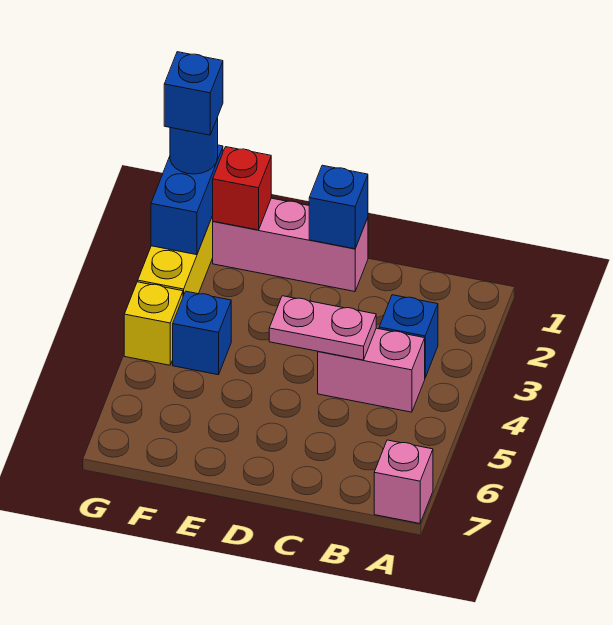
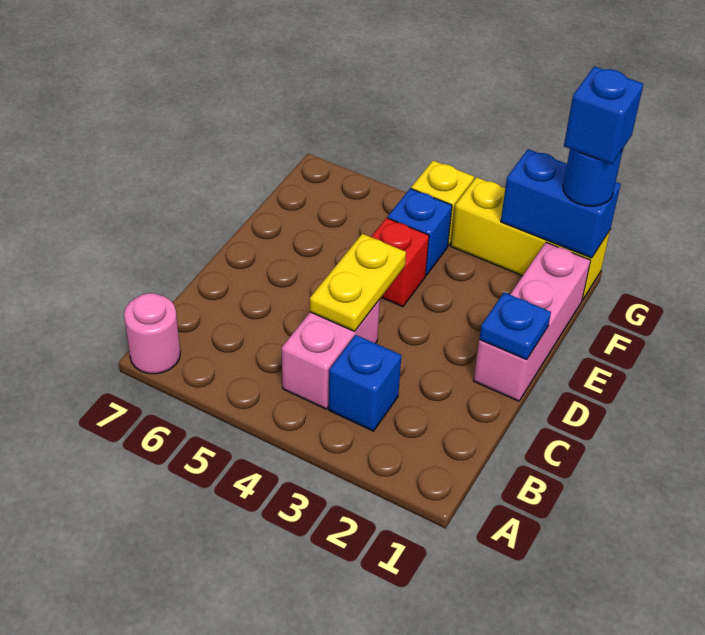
pink 1x1 brick [374,440,433,523] -> pink 1x1 round brick [124,293,180,374]
pink 1x2 plate [269,296,376,360] -> yellow 1x2 plate [310,234,406,331]
blue 1x1 brick [309,165,368,249] -> blue 1x1 plate [479,293,551,360]
red 1x1 brick [213,147,271,230] -> red 1x1 brick moved to [371,218,429,307]

